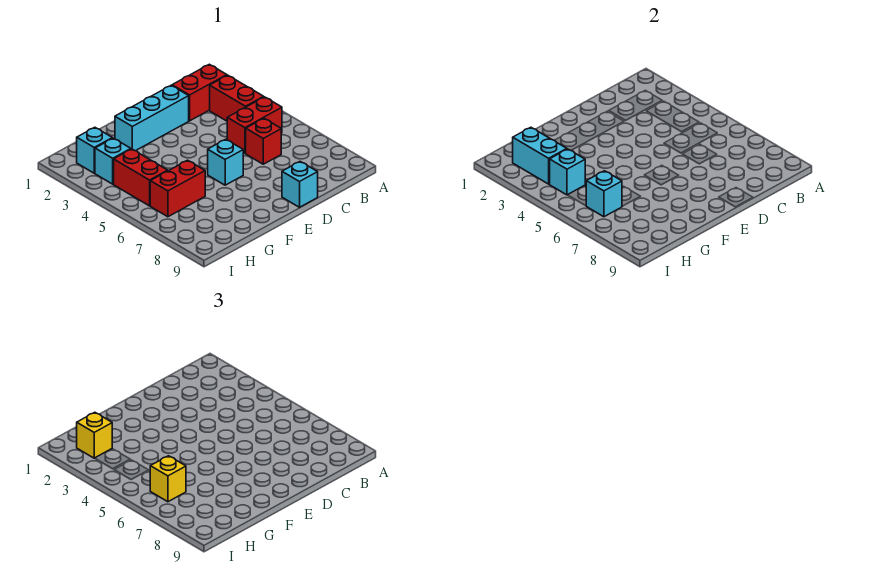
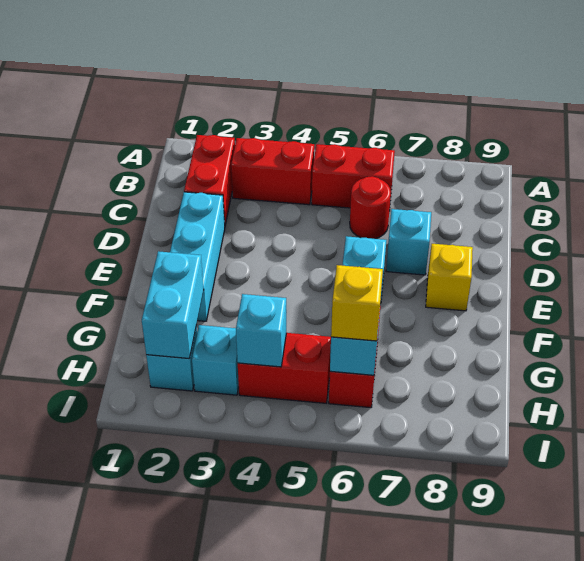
red 1x2 brick [227,97,282,153] -> red 1x2 brick turned to [312,144,395,211]
red 1x1 brick [246,118,281,164] -> red 1x1 round brick [350,176,391,239]
cyan 1x1 brick [282,162,318,207] -> cyan 1x1 brick moved to [386,209,431,275]
cyan 1x2 brick [513,127,567,184] -> cyan 1x2 brick turned to [142,251,204,359]
yellow 1x1 brick [77,412,112,458] -> yellow 1x1 brick moved to [426,244,473,311]

